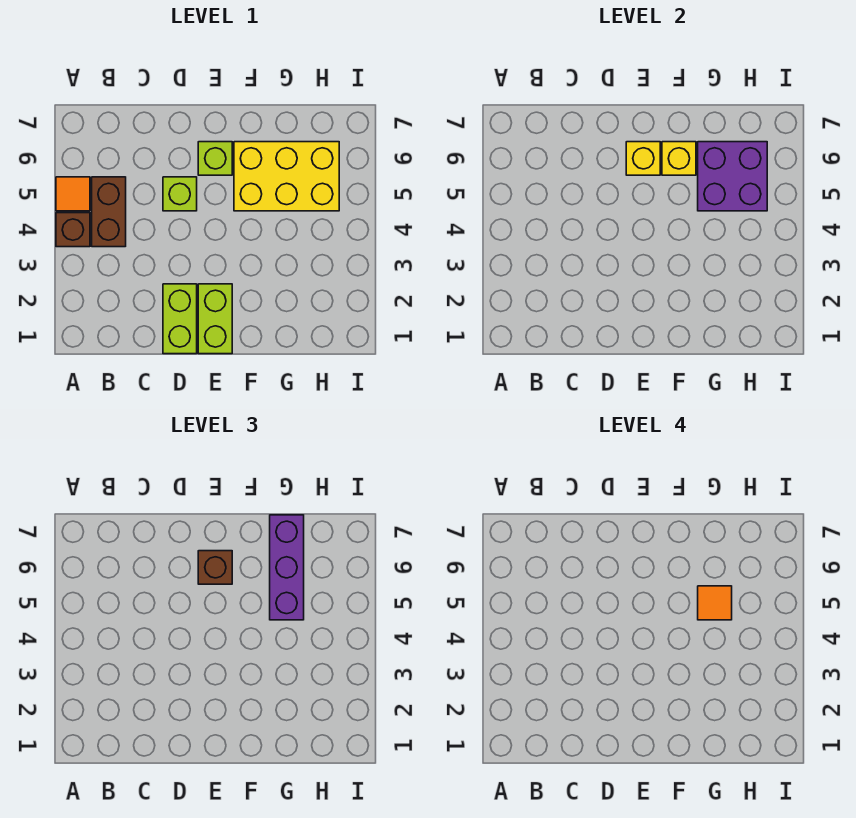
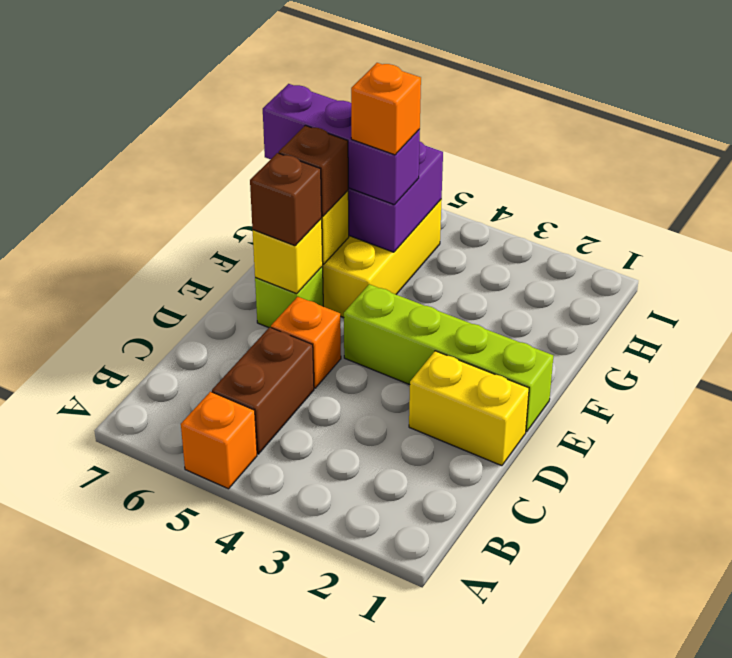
brown 1x1 brick [56,213,90,247] -> brown 1x1 brick moved to [279,125,348,216]
orange 1x1 tile [56,177,90,211] -> orange 1x1 brick [181,391,257,489]
brown 1x2 brick [92,177,126,247] -> brown 1x2 brick turned to [212,327,314,454]
lime 1x2 brick [163,284,197,354] -> yellow 1x2 brick [409,351,529,466]
lime 1x1 brick [163,177,197,211] -> orange 1x1 brick [271,297,341,388]
lime 1x2 brick [198,284,232,354] -> lime 1x4 brick [344,284,553,432]
orange 1x1 tile [698,586,732,620] -> orange 1x1 brick [351,63,421,155]

